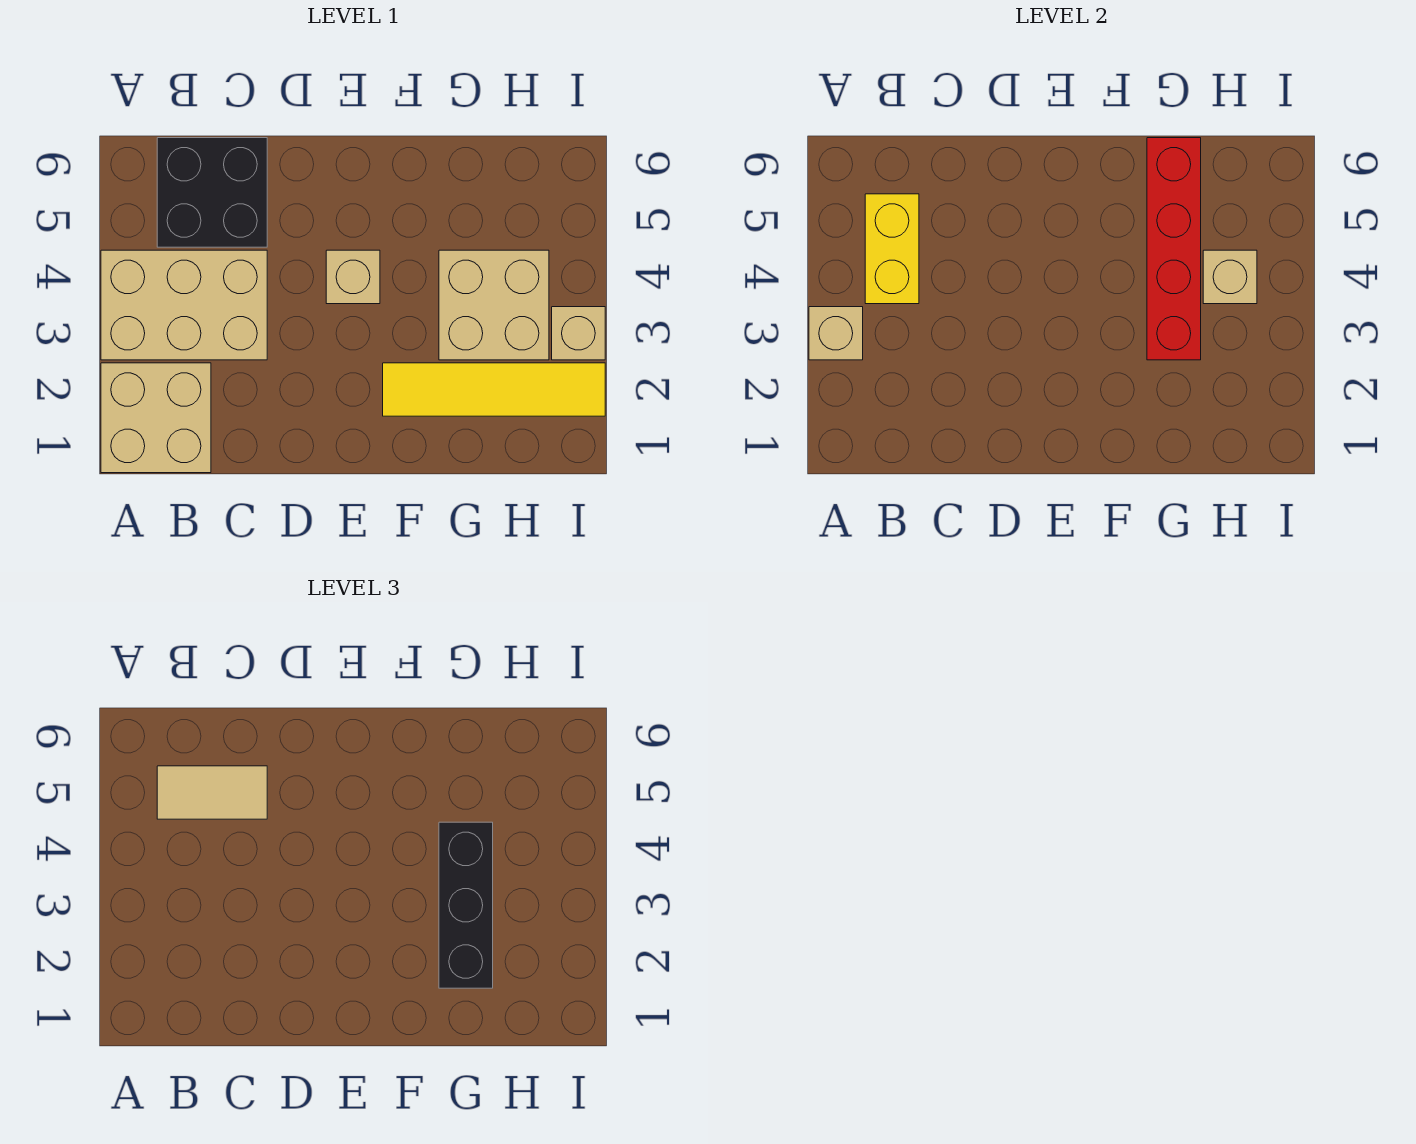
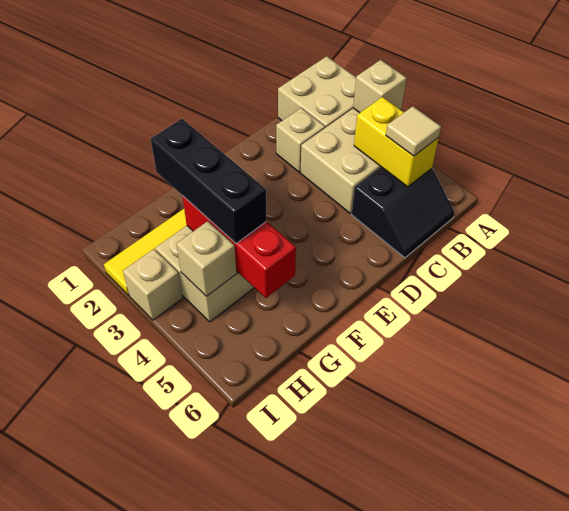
black 2x2 brick [157,138,267,247] -> black 2x2 slope [352,167,455,258]
tan 1x2 tile [157,766,267,819] -> tan 1x1 tile [386,106,441,156]
tan 1x1 brick [326,250,380,304] -> tan 1x1 brick moved to [276,108,325,172]
red 1x4 brick [1147,138,1201,360] -> red 1x3 brick [182,196,296,298]

